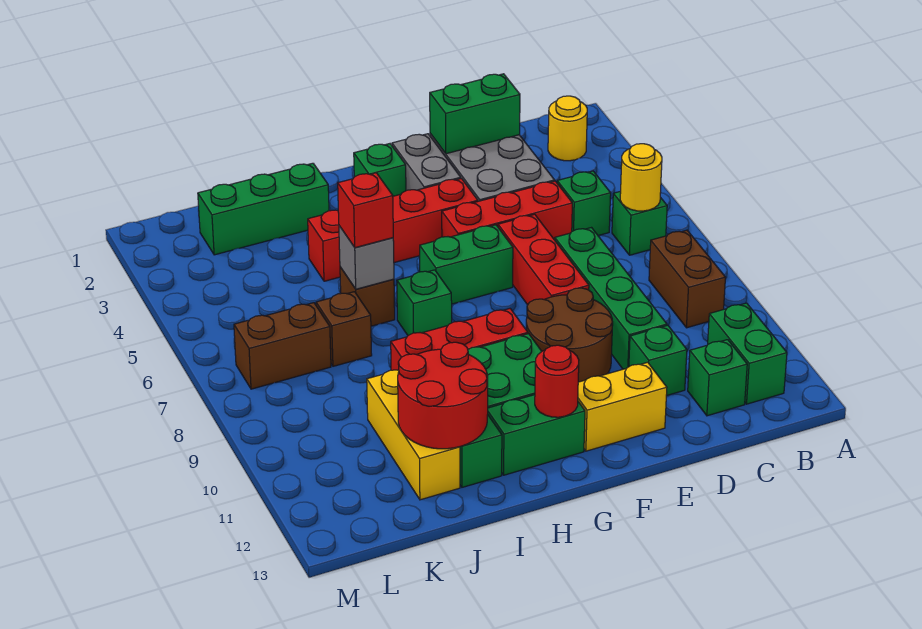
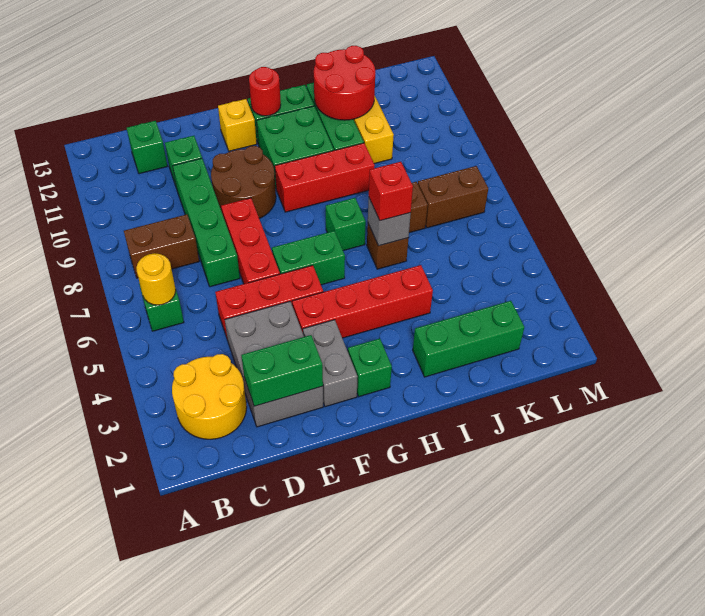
yellow 1x1 round brick [548,96,587,161] -> yellow 2x2 round brick [172,354,247,439]
brown 1x2 brick [649,230,726,328] -> brown 1x2 brick turned to [124,214,199,278]
green 1x2 brick [708,303,787,404] -> none
green 1x1 brick [557,171,611,236] -> none
yellow 1x2 brick [578,362,667,451] -> yellow 1x1 brick [218,99,257,151]

